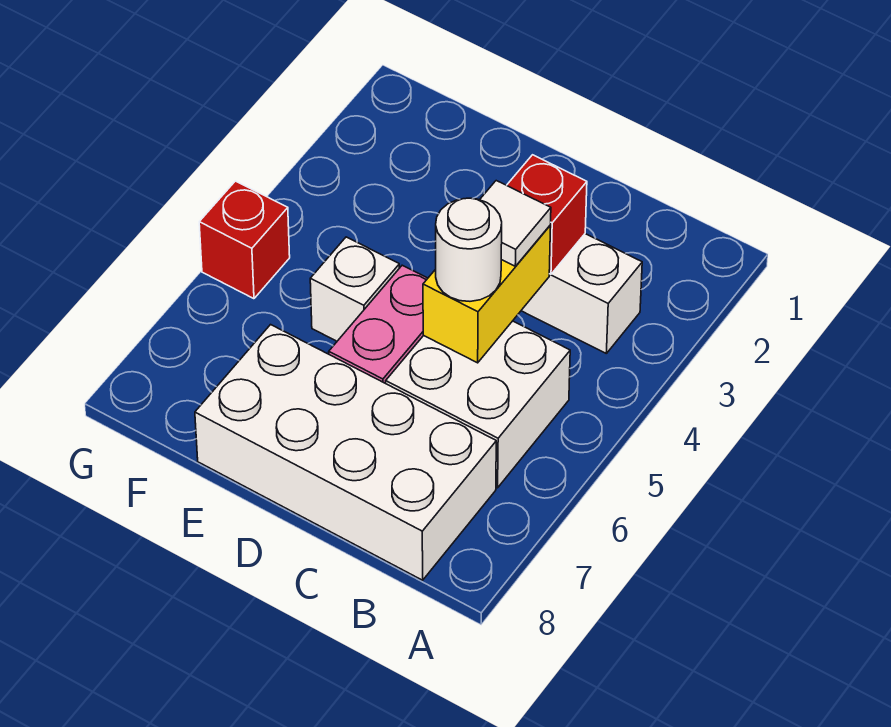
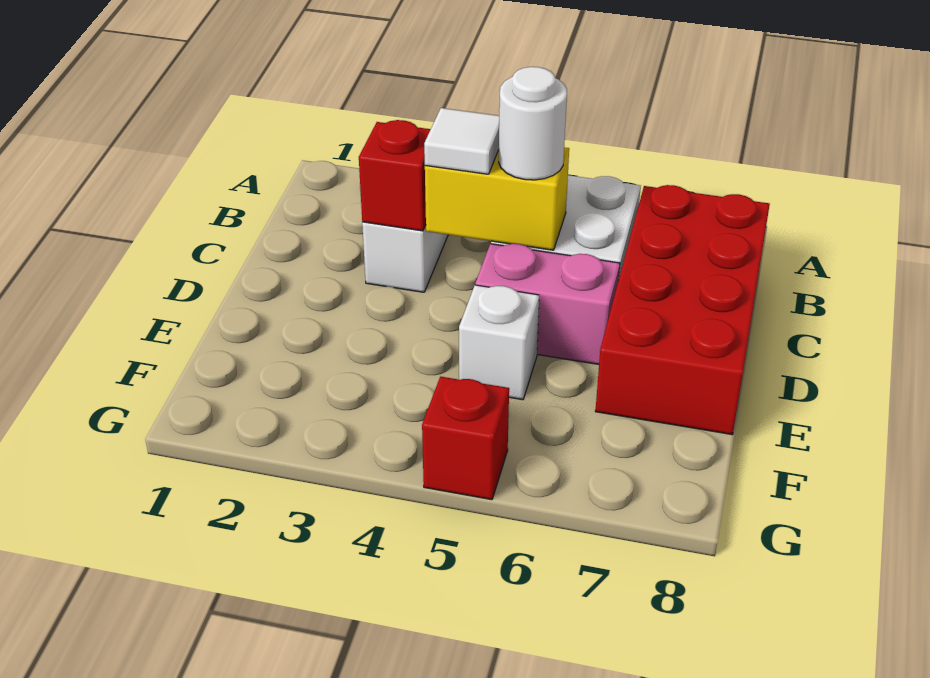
white 2x4 brick [195,325,496,580] -> red 2x4 brick [595,185,770,435]

